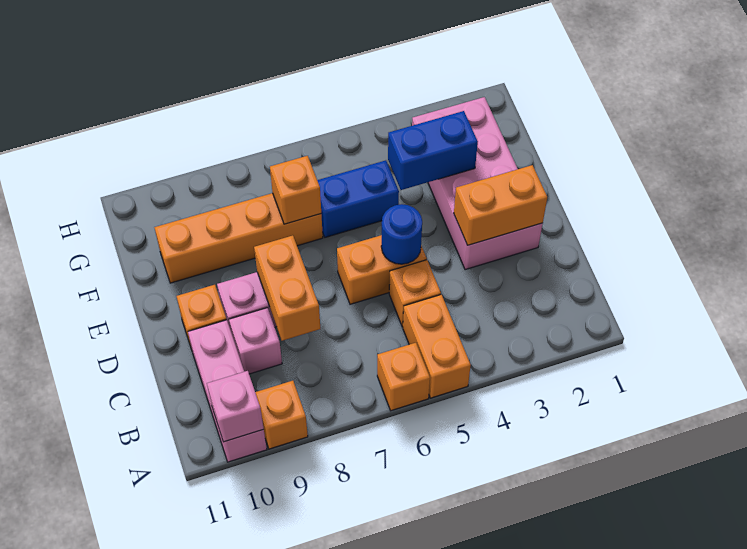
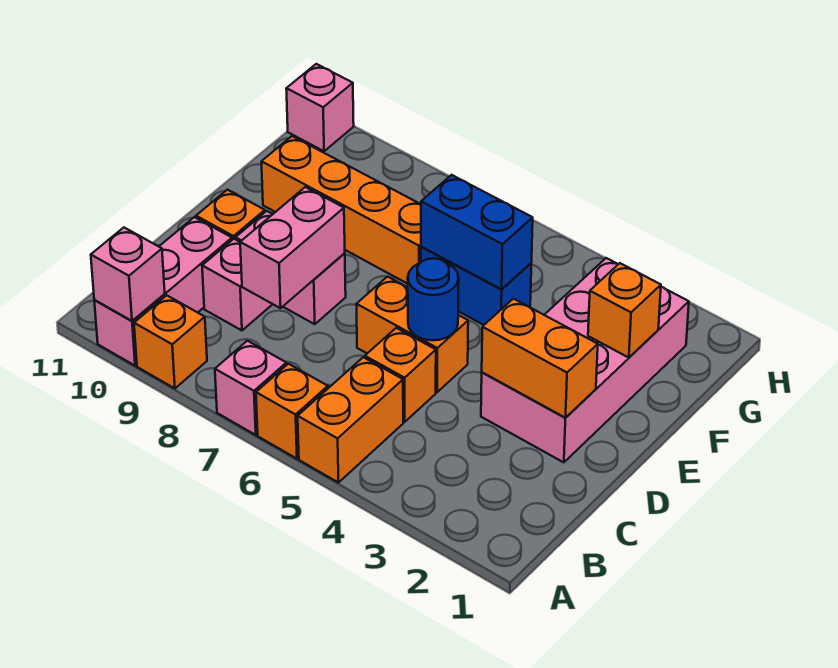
none -> pink 1x1 brick [215,341,286,435]
orange 1x2 brick [254,235,320,341] -> pink 1x2 brick [240,187,345,308]
blue 1x2 brick [388,111,478,190] -> blue 1x2 brick moved to [421,175,533,289]
orange 1x1 brick [270,156,321,224] -> orange 1x1 brick moved to [588,263,661,358]
none -> pink 1x1 brick [286,64,354,151]

